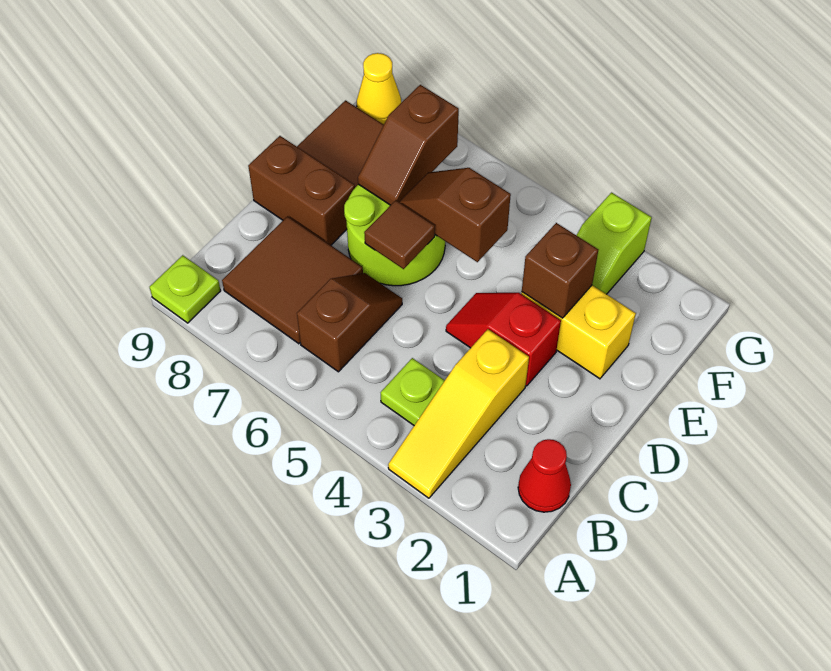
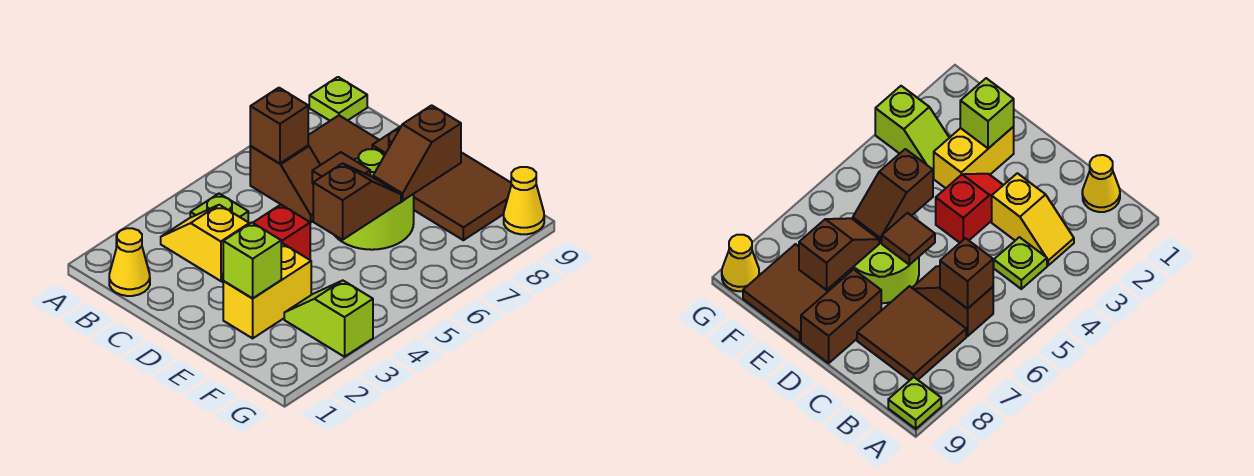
yellow 1x3 slope [388,329,529,498] -> yellow 1x2 slope [161,205,249,281]
red 1x1 cone [518,439,571,512] -> yellow 1x1 cone [109,228,150,296]
red 1x2 slope [446,293,561,386] -> red 1x2 slope turned to [222,205,310,282]
none -> lime 1x1 brick [223,223,281,298]
brown 1x1 brick [522,223,598,318] -> brown 1x1 brick moved to [250,88,308,164]
brown 1x2 slope [358,85,459,205] -> brown 1x2 slope turned to [373,105,461,201]

